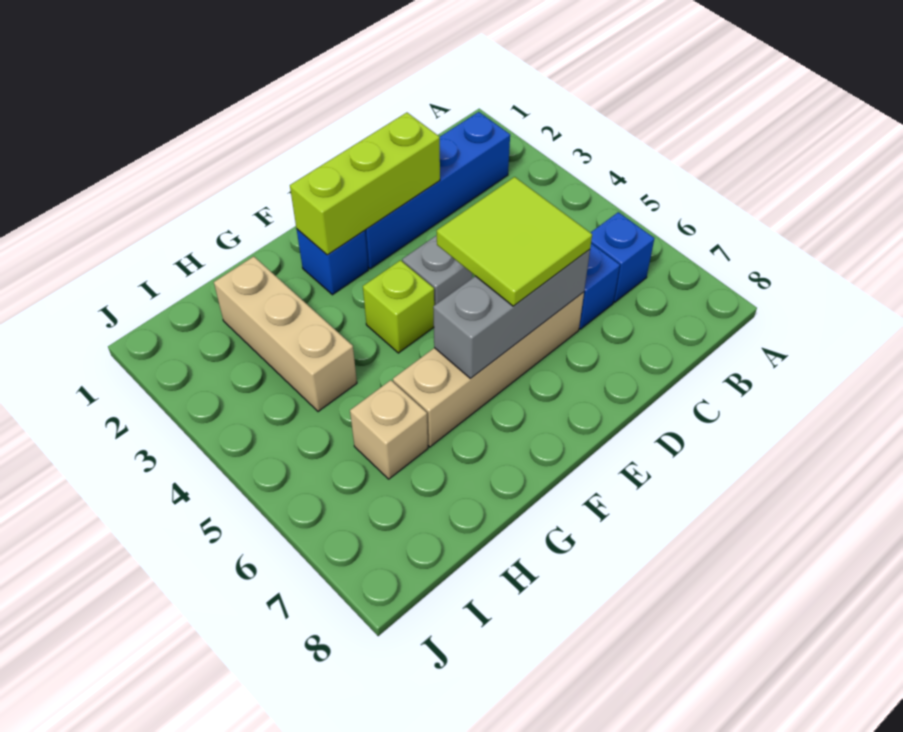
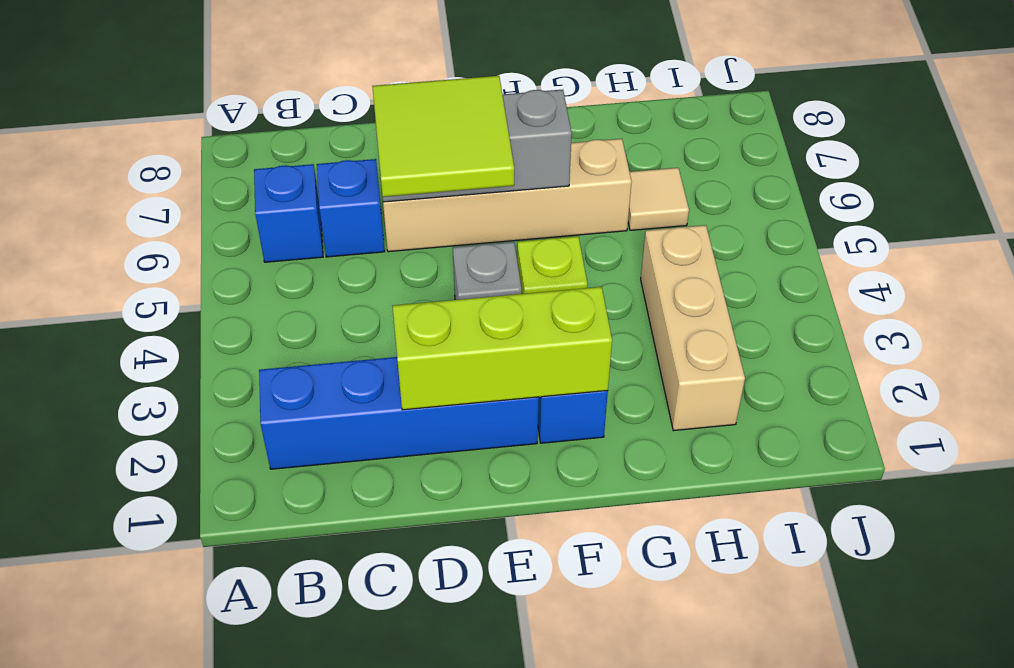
tan 1x1 brick [350,380,428,479] -> tan 1x1 tile [628,168,689,230]

